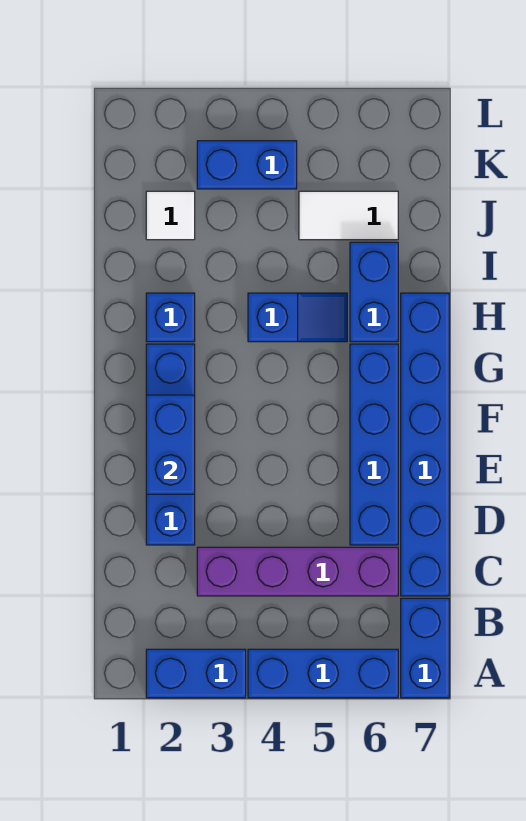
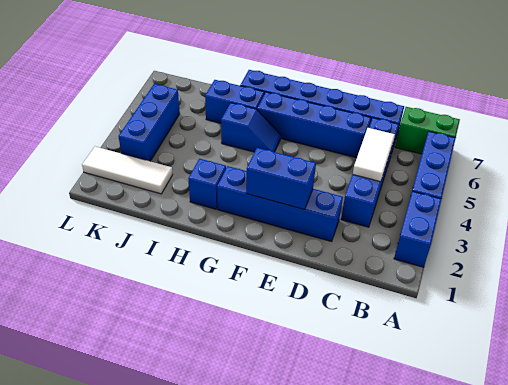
blue 1x2 brick [401,598,449,698] -> green 1x2 brick [395,107,460,154]
purple 1x4 brick [197,547,398,596] -> blue 1x4 brick [341,118,399,227]
blue 1x2 slope [248,293,347,342] -> blue 1x2 slope turned to [221,103,281,152]
white 1x1 tile [146,191,195,240] -> white 1x3 tile [82,147,173,194]
white 1x2 tile [299,191,398,240] -> white 1x2 tile moved to [353,128,395,182]
blue 1x2 brick [197,141,297,189] -> blue 1x3 brick [119,84,180,161]

